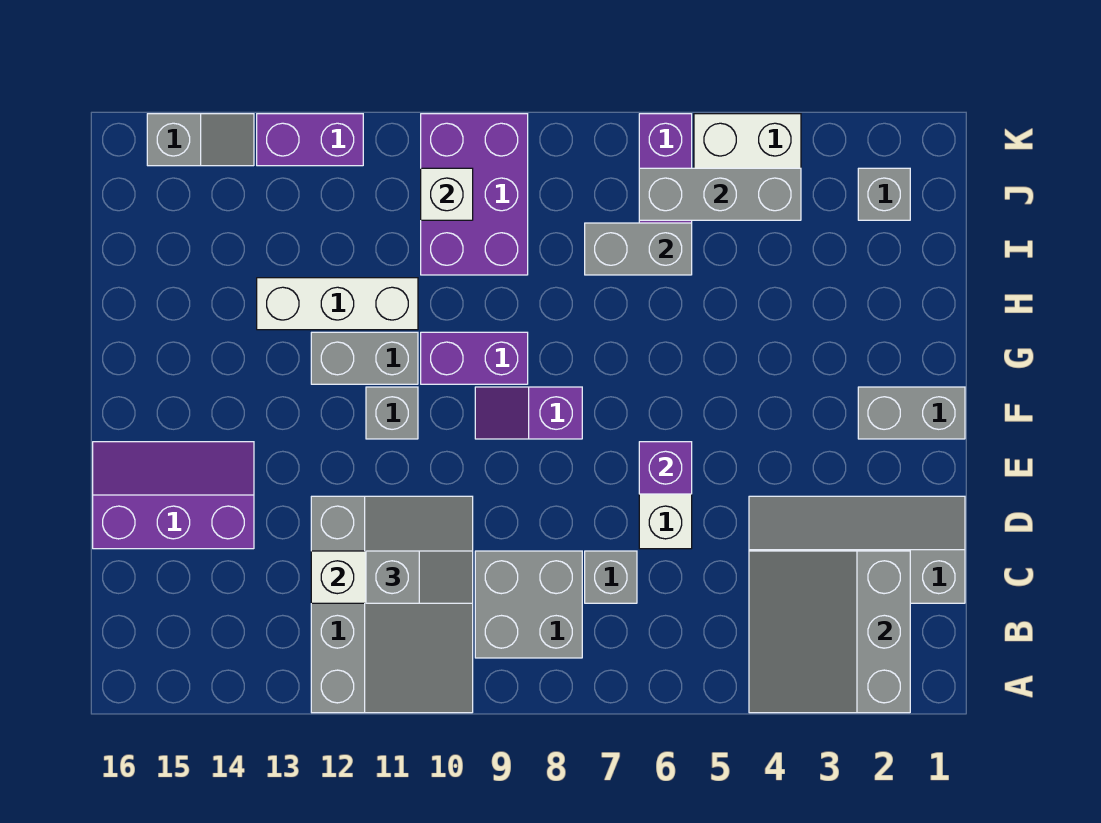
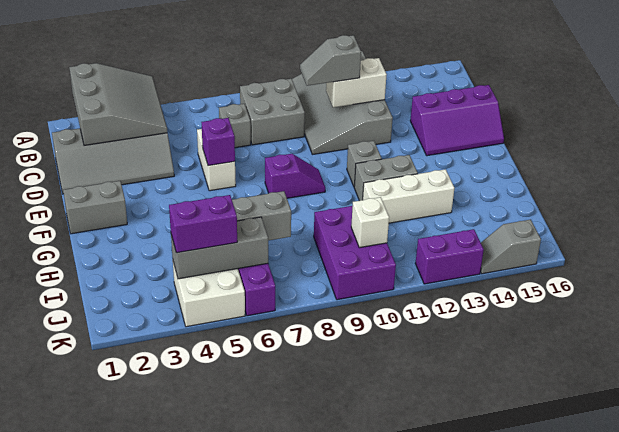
purple 1x2 brick [421,332,528,384] -> purple 1x2 brick moved to [169,195,237,253]
grey 1x1 brick [858,168,910,220] -> none

